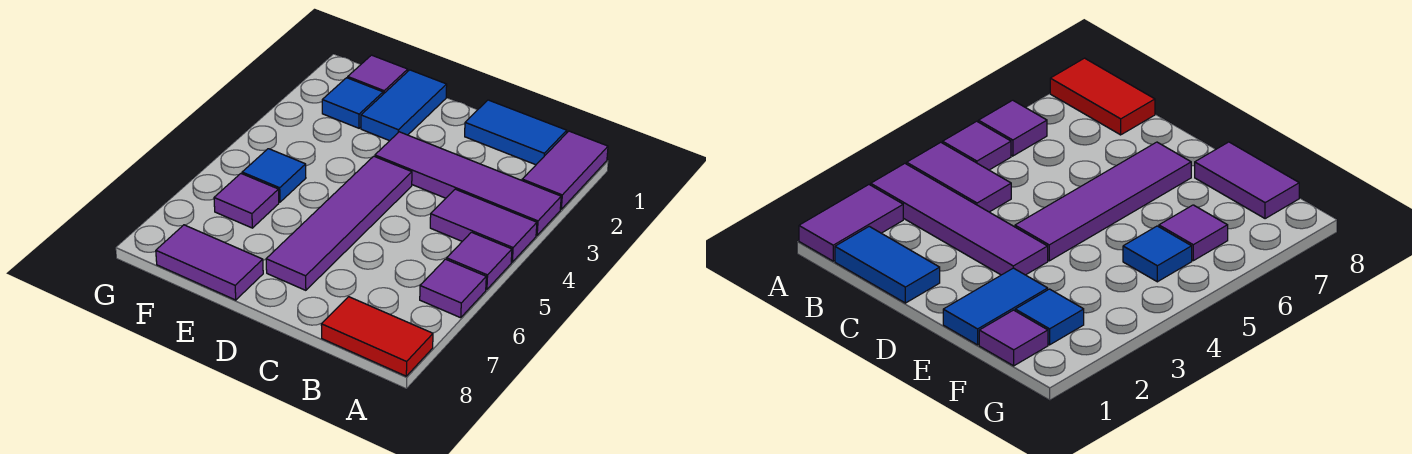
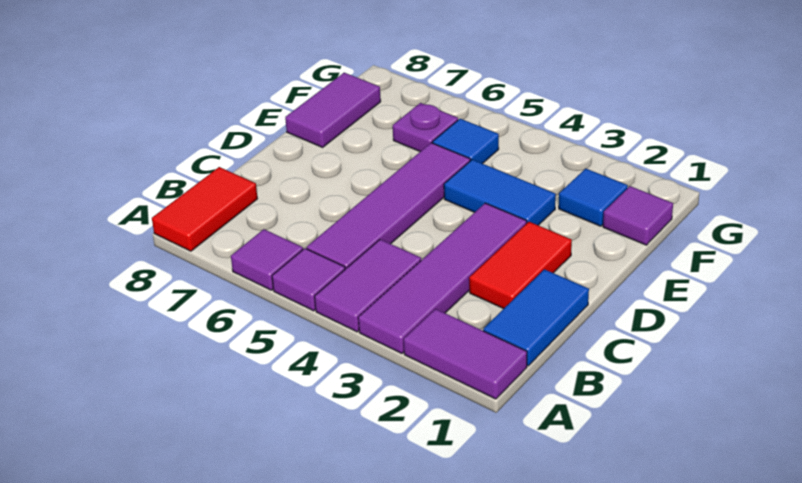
none -> red 1x2 tile [469,222,572,309]
purple 1x4 tile [266,156,412,290] -> purple 1x4 tile turned to [307,143,470,269]
blue 1x2 tile [361,70,447,141] -> blue 1x2 tile moved to [444,160,556,225]
purple 1x1 tile [214,174,279,228] -> purple 1x1 plate [393,103,458,152]

